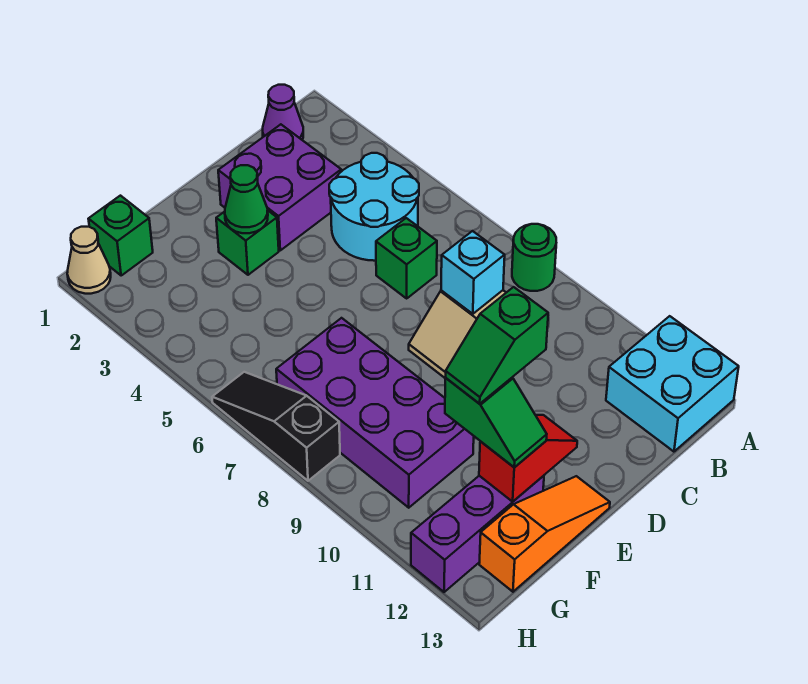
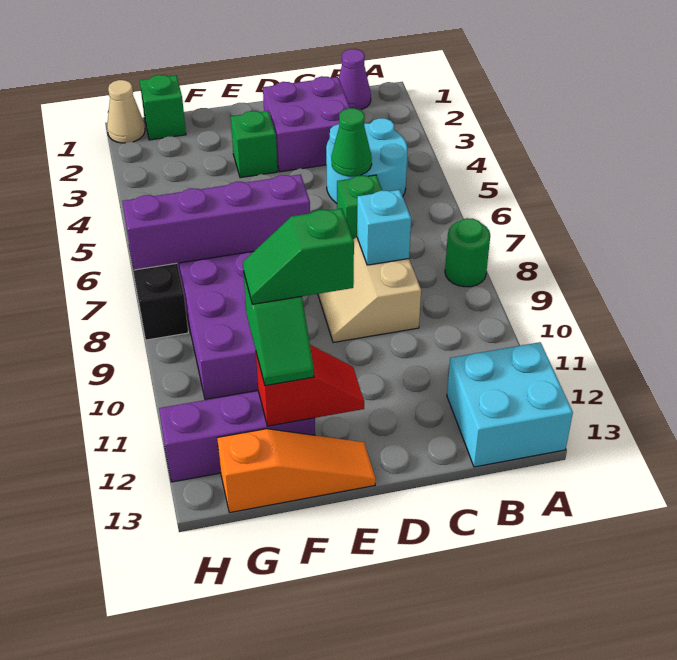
green 1x1 cone [225,165,268,233] -> green 1x1 cone moved to [331,108,372,177]
none -> purple 1x4 brick [123,174,310,270]

